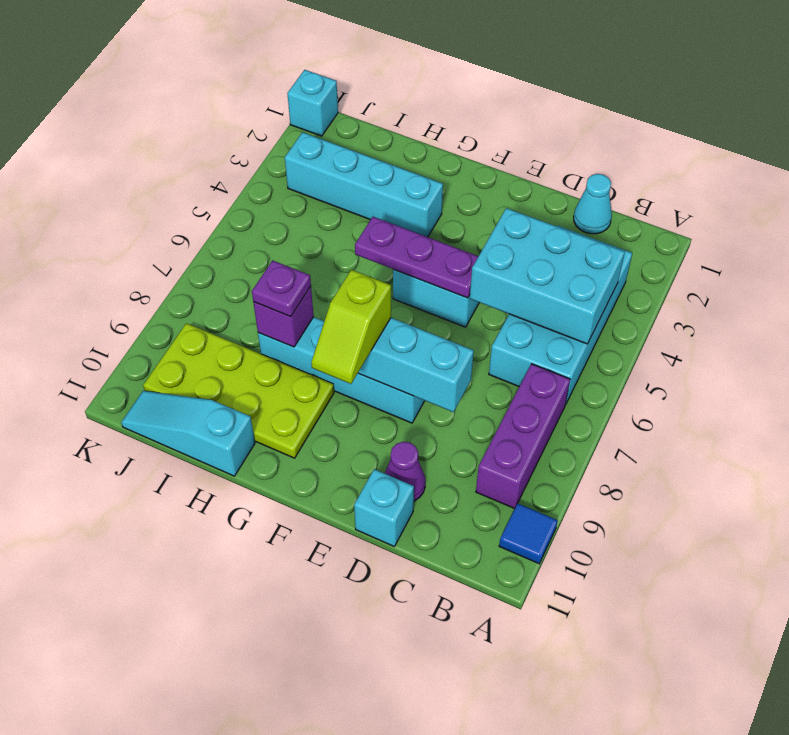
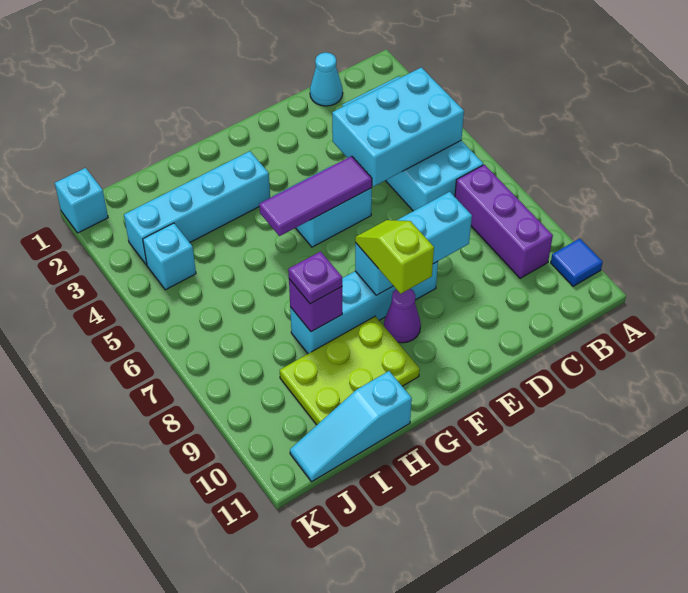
purple 1x1 cone [385,442,425,501] -> purple 1x1 cone moved to [384,289,421,343]
cyan 1x1 brick [354,469,414,547] -> cyan 1x1 brick moved to [143,223,196,290]
purple 1x3 plate [355,217,478,298] -> purple 1x3 tile [259,156,372,236]
lime 1x2 slope [311,270,391,384] -> lime 1x2 slope turned to [355,220,434,294]
lime 2x4 plate [143,323,334,458] -> lime 2x3 plate [280,316,420,425]

